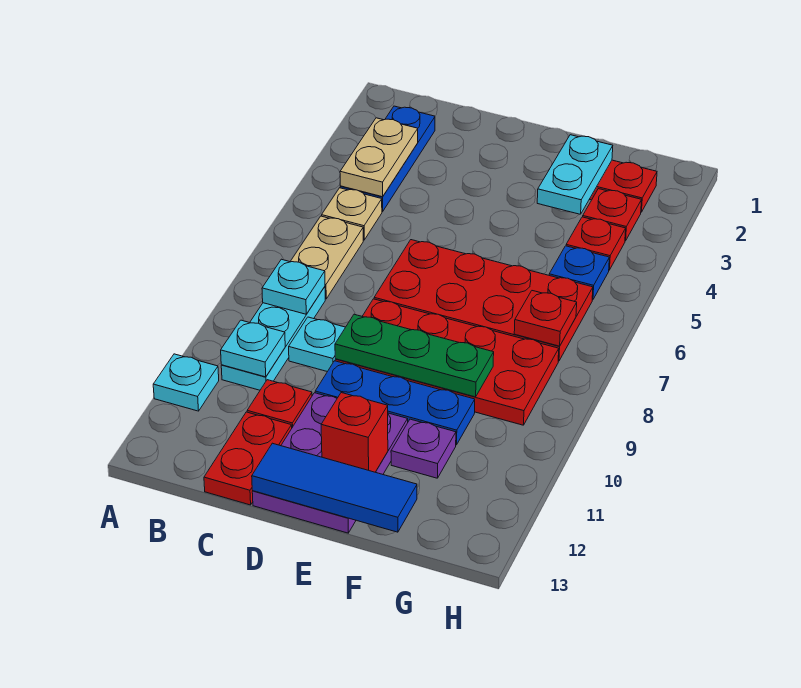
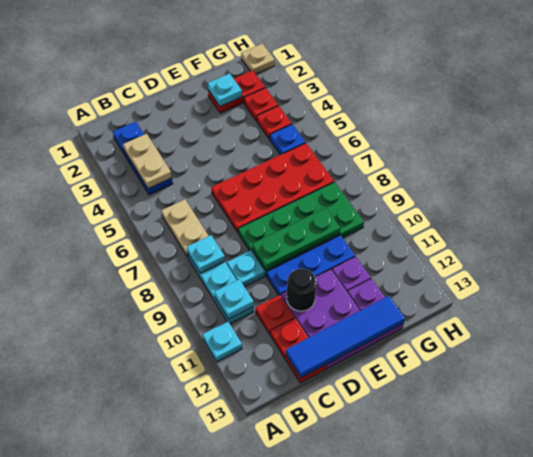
tan 1x1 plate [322,188,382,240] -> tan 1x1 plate moved to [241,43,275,74]
red 2x4 plate [335,299,559,425] -> green 2x4 plate [238,182,364,276]
none -> black 1x1 round brick [287,269,317,311]
blue 1x3 tile [252,443,417,532] -> blue 1x4 tile [286,296,405,378]
red 1x1 brick [321,393,388,472] -> none
cyan 1x2 plate [537,135,613,214] -> cyan 1x1 plate [208,73,242,106]
none -> purple 1x2 plate [348,279,404,341]
red 1x1 plate [514,291,577,346] -> none

